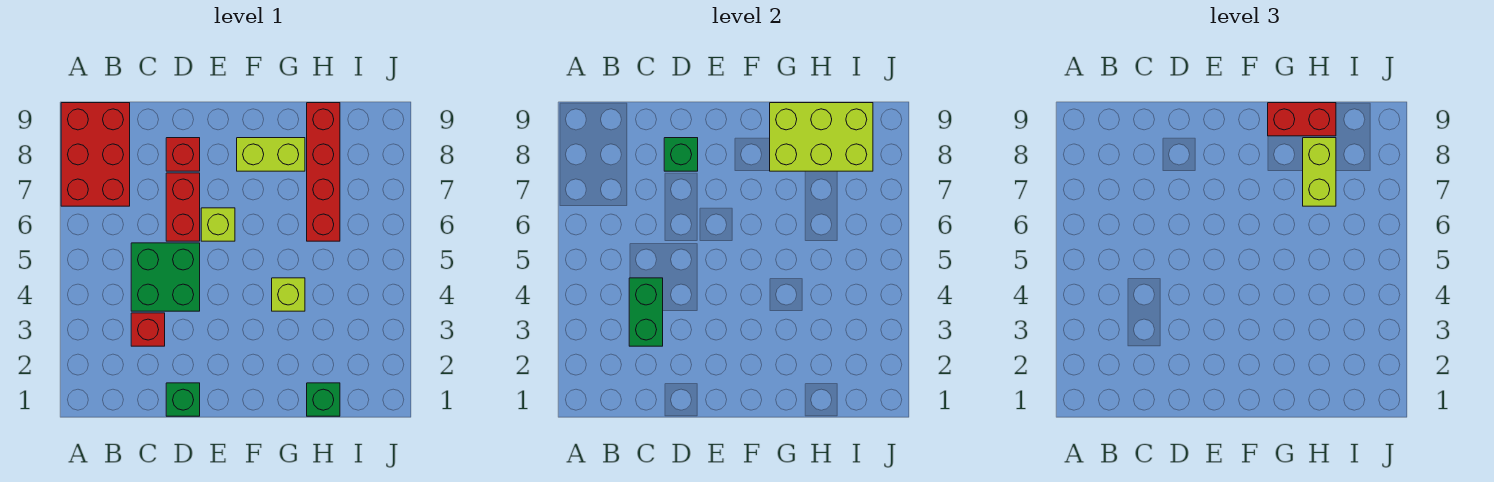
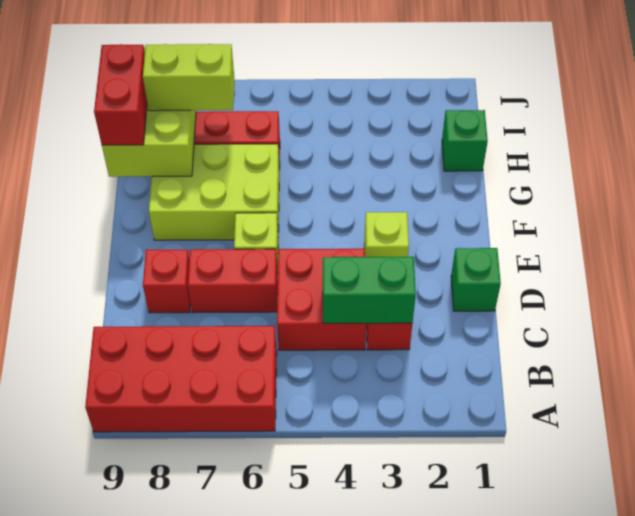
red 2x3 brick [61,103,130,206] -> red 2x4 brick [85,326,277,432]
green 2x2 brick [131,243,200,311] -> red 2x2 brick [277,249,367,350]
green 1x1 brick [664,138,698,171] -> none
lime 1x2 brick [237,138,305,171] -> lime 2x3 brick [149,144,279,240]
lime 1x1 brick [272,278,305,311] -> lime 1x1 brick moved to [365,212,409,257]

